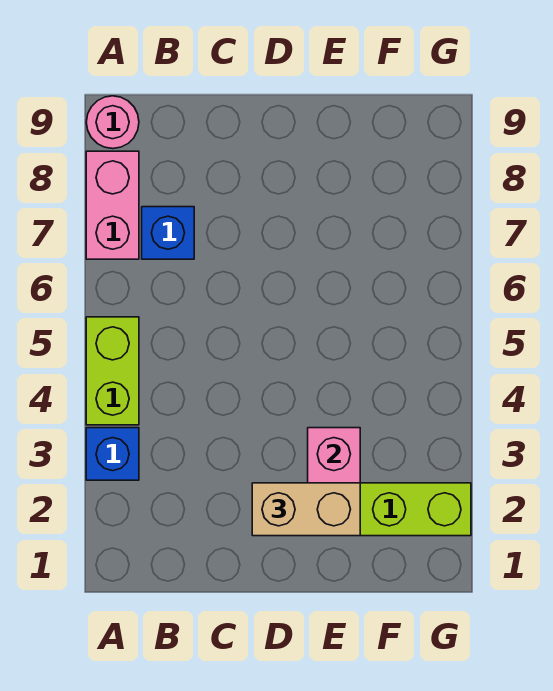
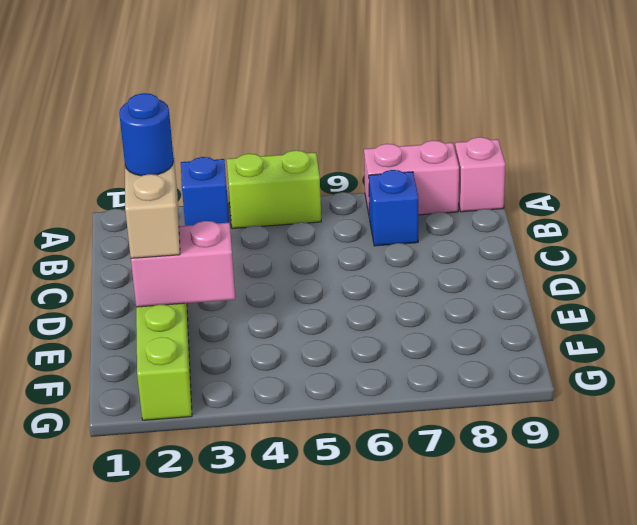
pink 1x1 round brick [86,96,139,149] -> pink 1x1 brick [455,137,505,212]
none -> blue 1x1 round brick [119,93,174,176]

